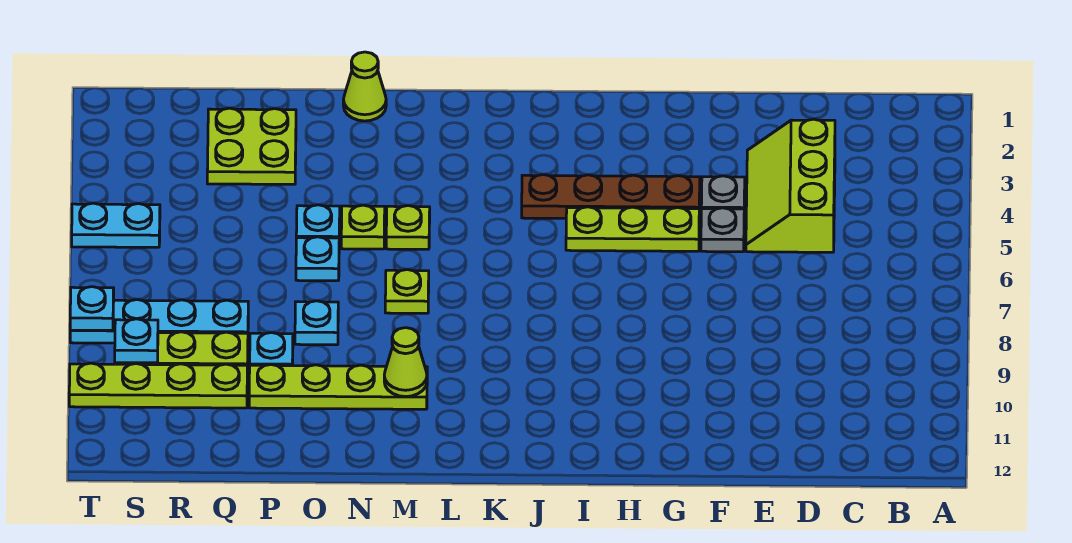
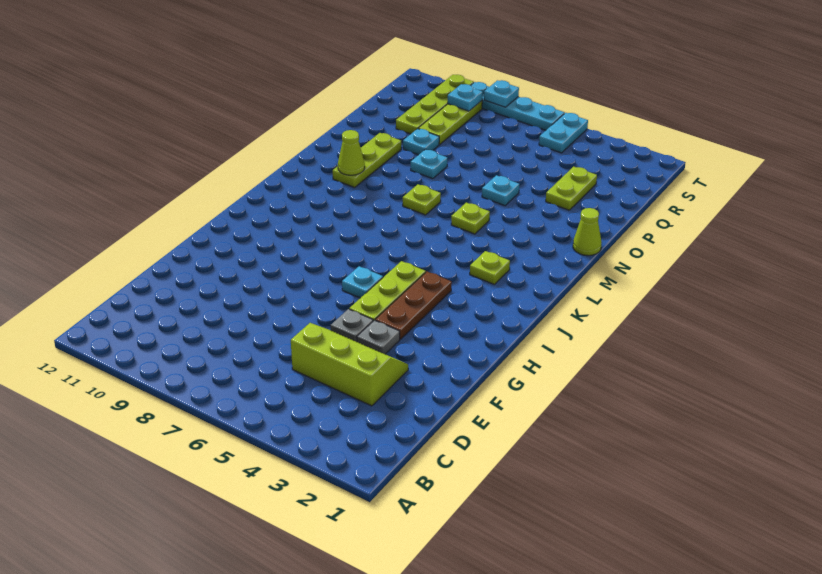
brown 1x4 plate [522,175,700,218] -> brown 1x3 plate [375,272,452,339]
lime 1x4 plate [249,365,427,409] -> lime 1x3 plate [333,133,401,187]
lime 1x1 plate [341,205,385,249] -> lime 1x1 plate moved to [470,251,510,285]
cyan 1x1 plate [296,237,339,281] -> cyan 1x1 plate moved to [342,266,383,298]
lime 2x2 plate [207,108,296,184] -> lime 1x2 plate [546,167,597,210]
cyan 1x4 plate [70,300,248,343] -> cyan 1x4 plate turned to [471,82,565,131]

